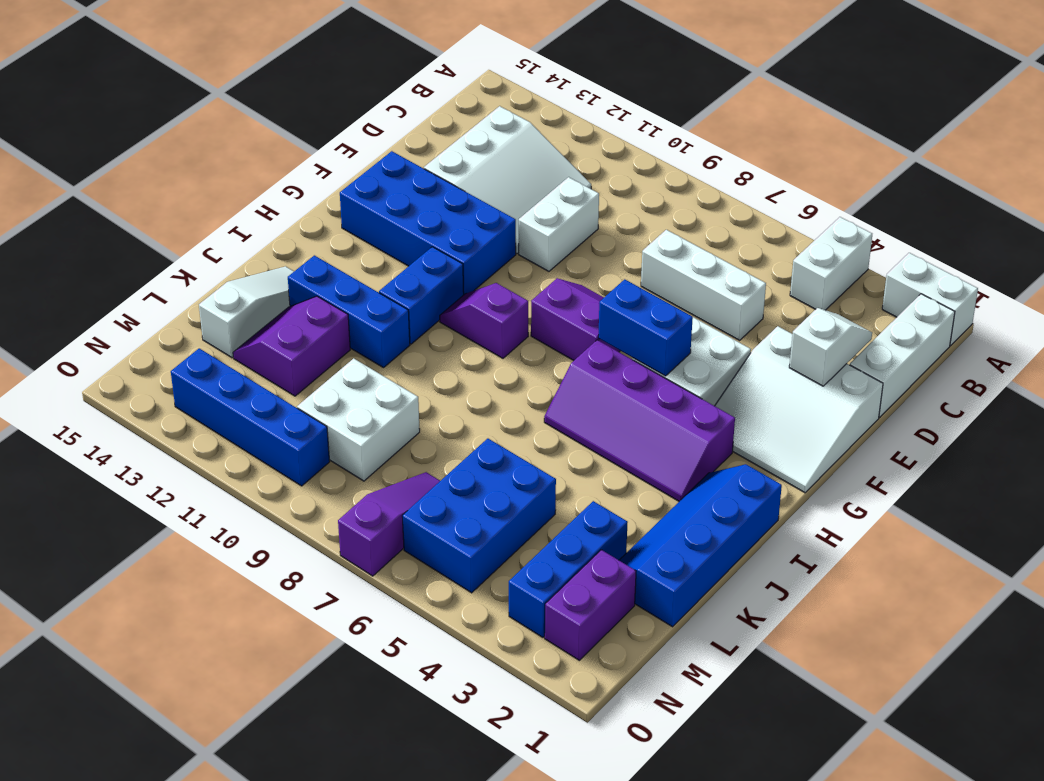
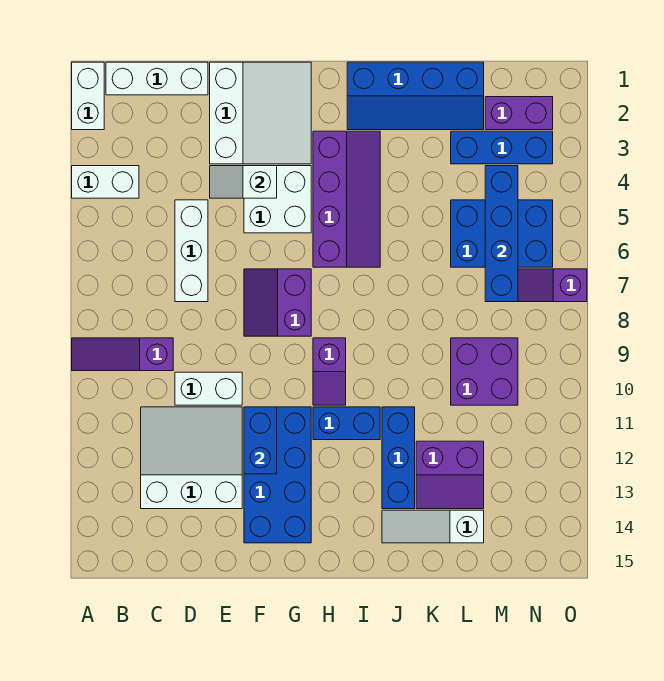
none -> purple 1x3 slope [72,338,173,371]
white 1x2 slope [789,308,872,386] -> white 1x2 slope moved to [210,166,277,198]
blue 1x2 brick [598,279,693,376] -> blue 1x2 brick moved to [244,407,277,474]
white 2x2 brick [297,358,420,481] -> purple 2x2 brick [451,338,518,405]
blue 1x4 brick [171,348,330,486] -> blue 1x4 brick moved to [485,166,518,302]

